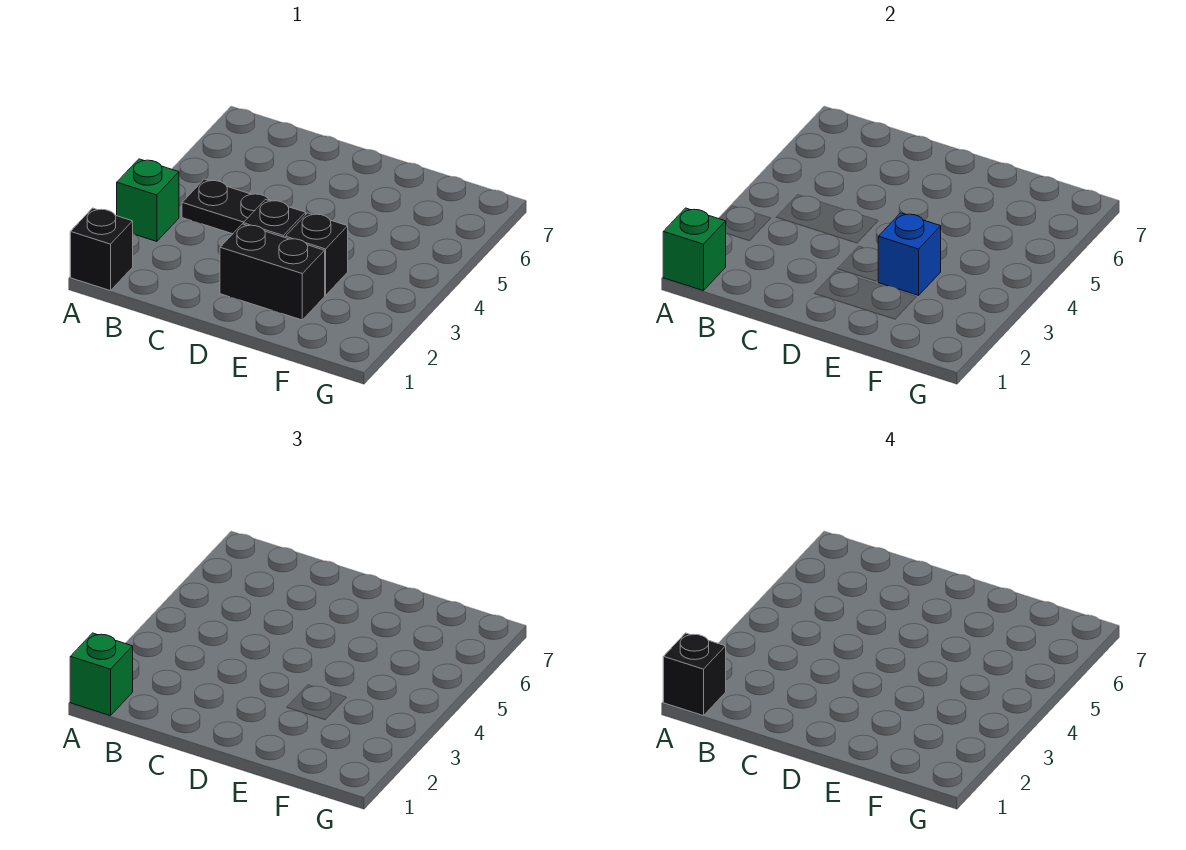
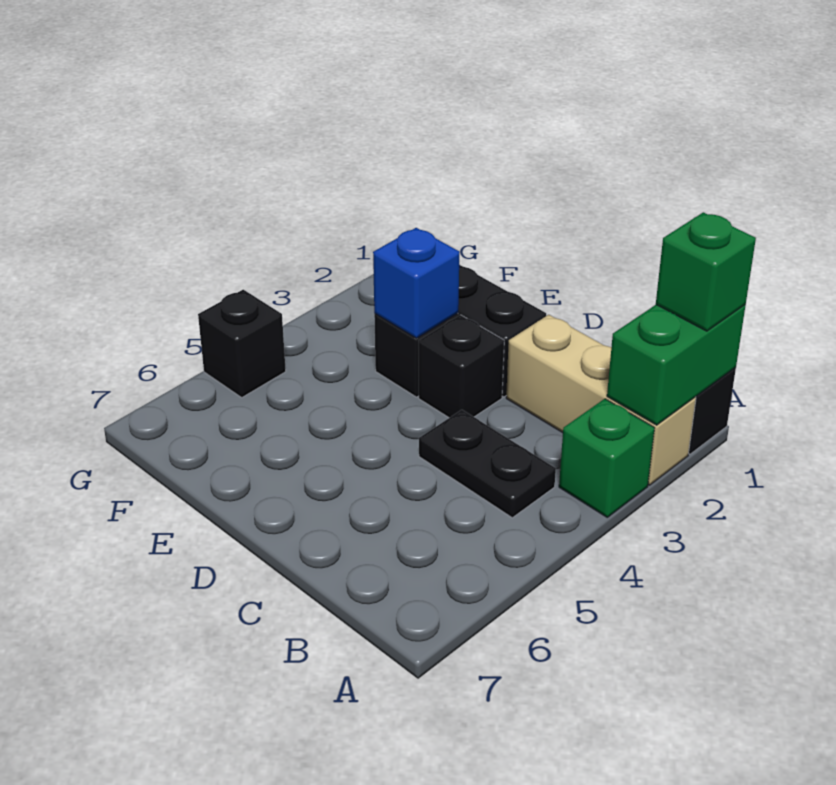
green 1x1 brick [663,208,726,291] -> green 1x2 brick [607,305,746,425]
black 1x1 brick [663,633,726,716] -> black 1x1 brick moved to [198,290,286,397]
none -> tan 1x3 brick [506,315,696,485]

